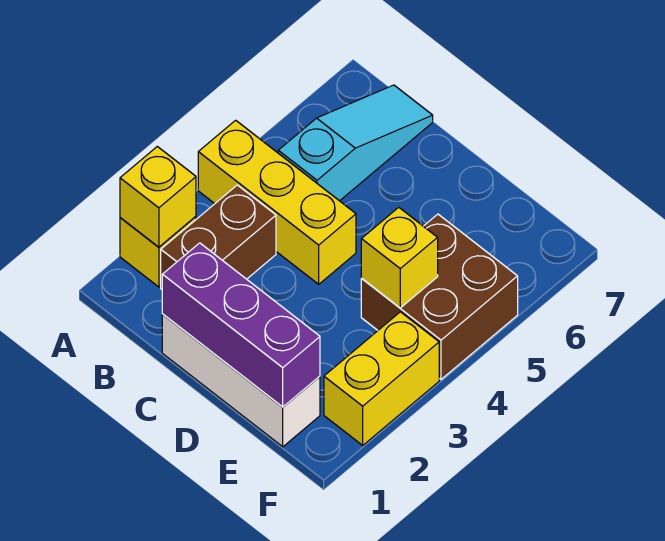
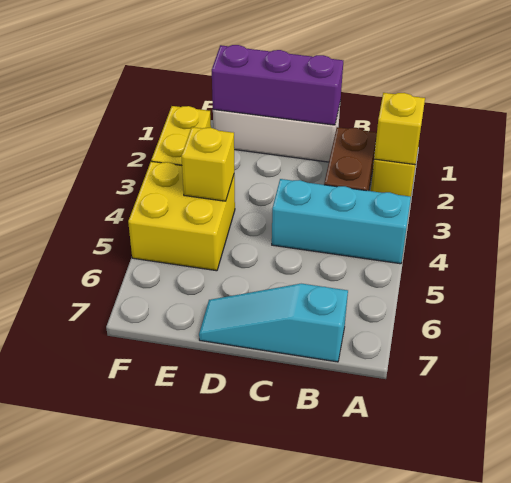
yellow 1x3 brick [198,120,356,284] -> cyan 1x3 brick [272,179,411,264]
cyan 1x3 slope [278,85,433,201] -> cyan 1x3 slope turned to [199,284,348,362]
brown 2x2 brick [361,214,518,379] -> yellow 2x2 brick [128,161,235,271]

